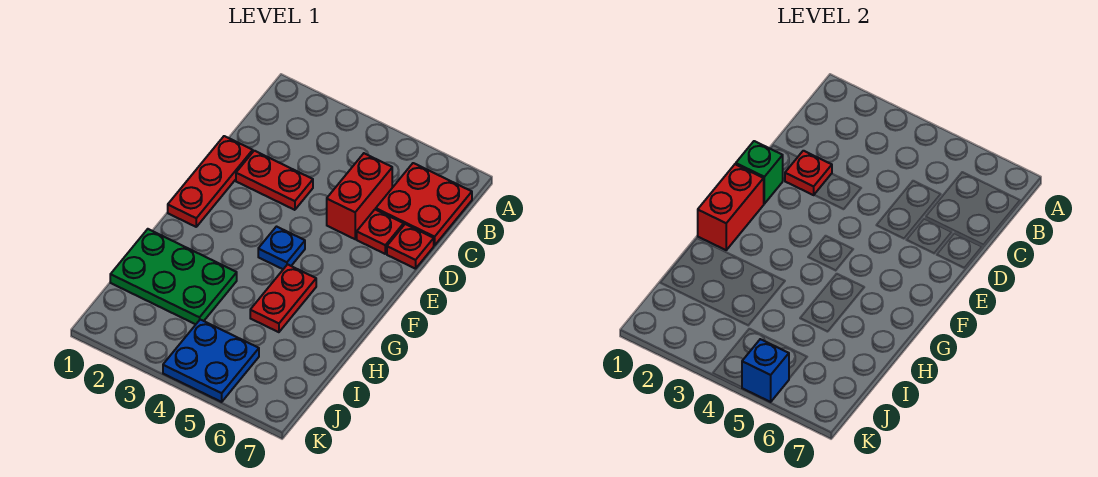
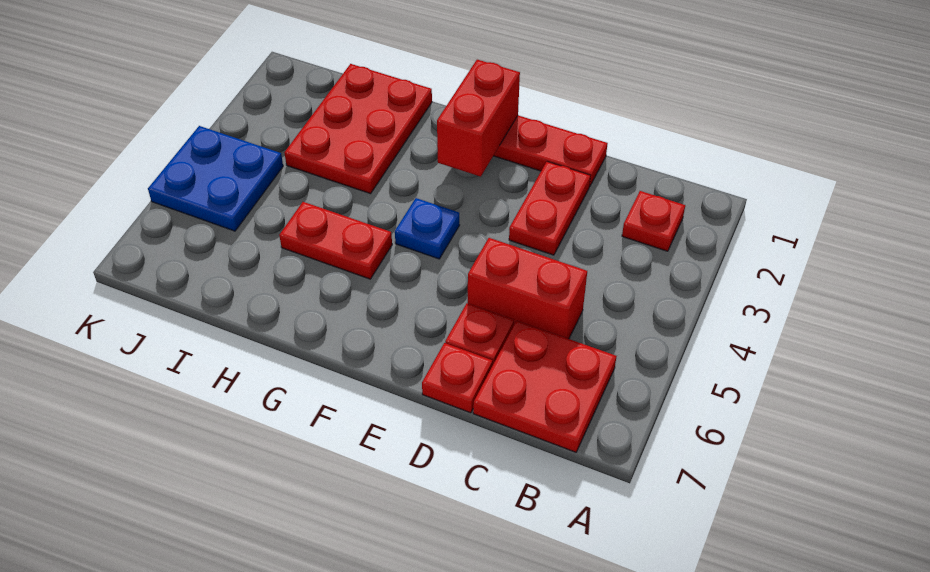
red 1x1 plate [785,151,832,195] -> red 1x1 plate moved to [622,191,685,251]
green 1x1 brick [736,141,783,204] -> none
red 1x2 brick [698,164,764,250] -> red 1x2 brick turned to [437,60,520,176]
green 2x3 plate [110,229,237,324] -> red 2x3 plate [284,64,432,194]
blue 1x1 brick [742,339,789,402] -> none

